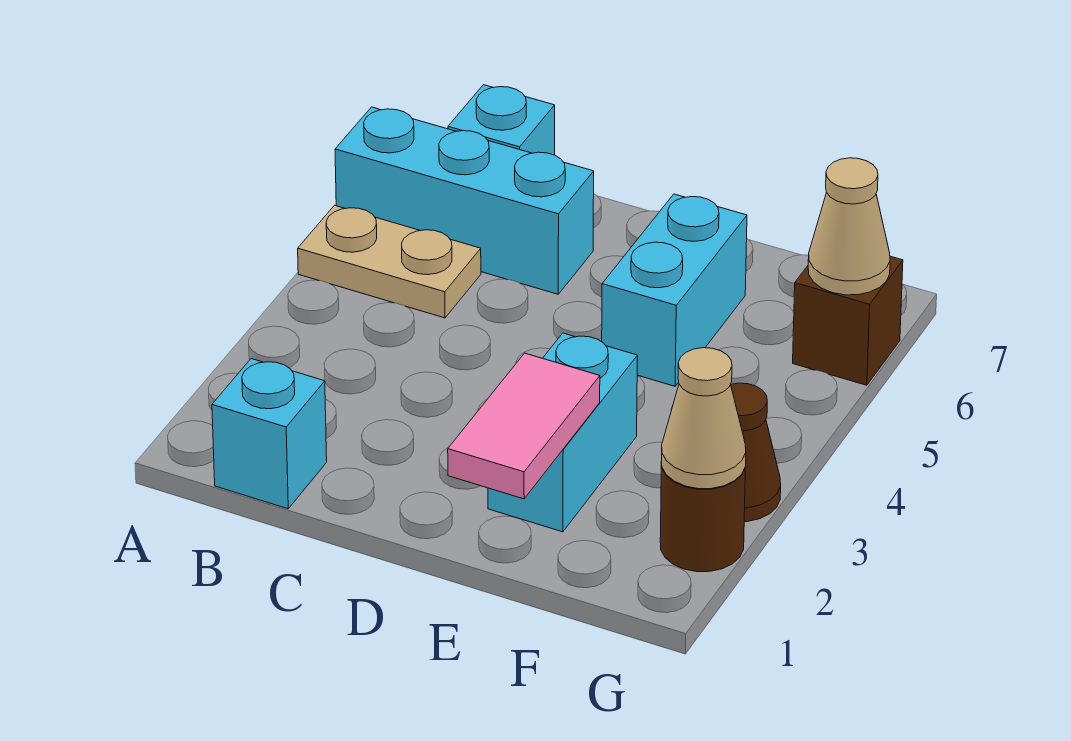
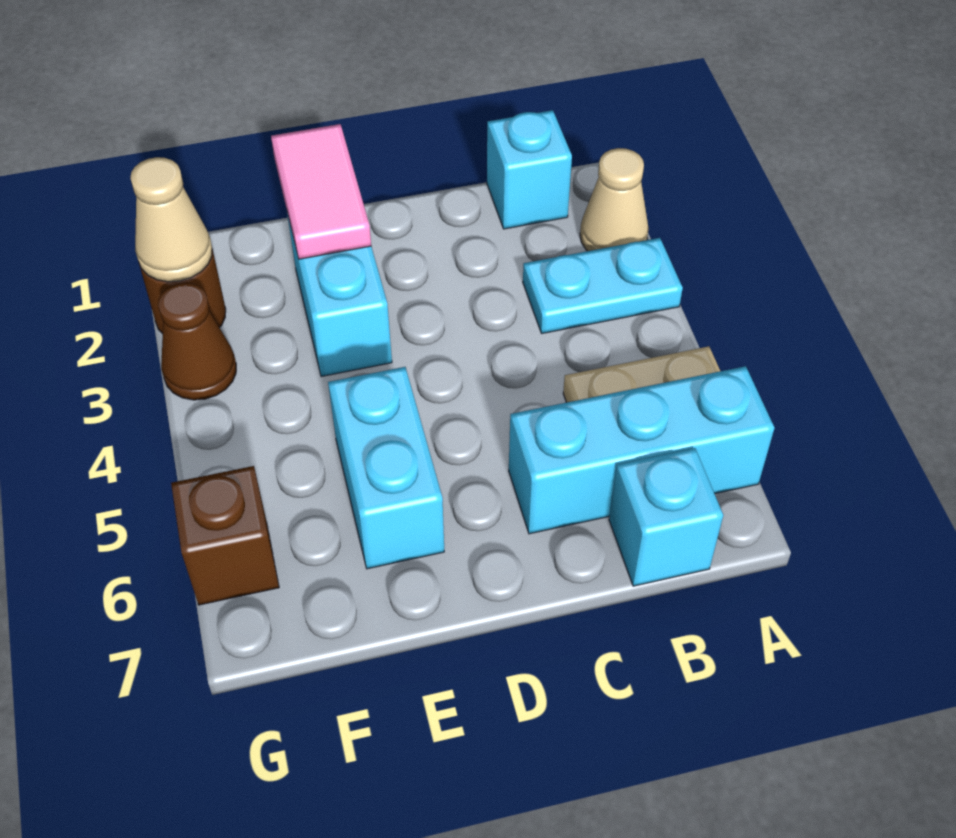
none -> cyan 1x2 plate [523,238,683,333]
tan 1x1 cone [808,158,890,295] -> tan 1x1 cone moved to [580,148,649,251]

